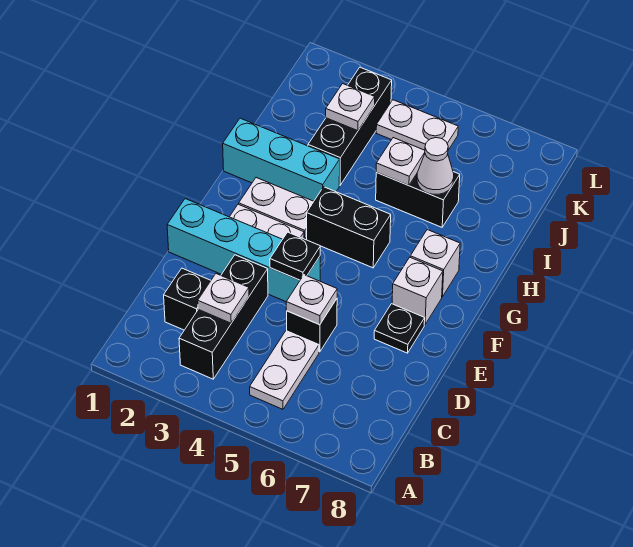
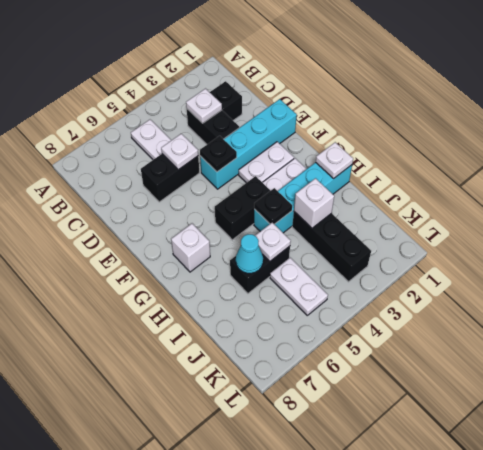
black 1x3 brick [179,255,268,379] -> black 1x2 brick [187,109,239,144]
black 1x1 brick [287,299,337,352] -> black 1x2 brick [141,154,200,202]
black 1x1 plate [374,304,425,353] -> black 1x1 plate moved to [254,188,292,224]
white 1x1 brick [392,257,443,325] -> white 1x1 brick moved to [294,178,334,228]
cyan 1x3 brick [223,118,340,201] -> cyan 1x4 brick [254,162,352,233]
white 1x1 cone [417,138,454,194] -> cyan 1x1 cone [236,234,263,273]
white 1x1 plate [326,84,375,131] -> white 1x1 plate moved to [316,142,353,179]
white 1x2 plate [376,100,458,150] -> white 1x2 plate turned to [270,258,328,315]

